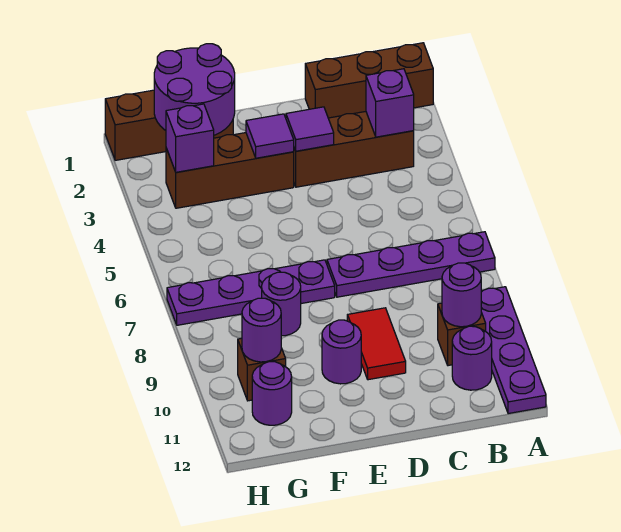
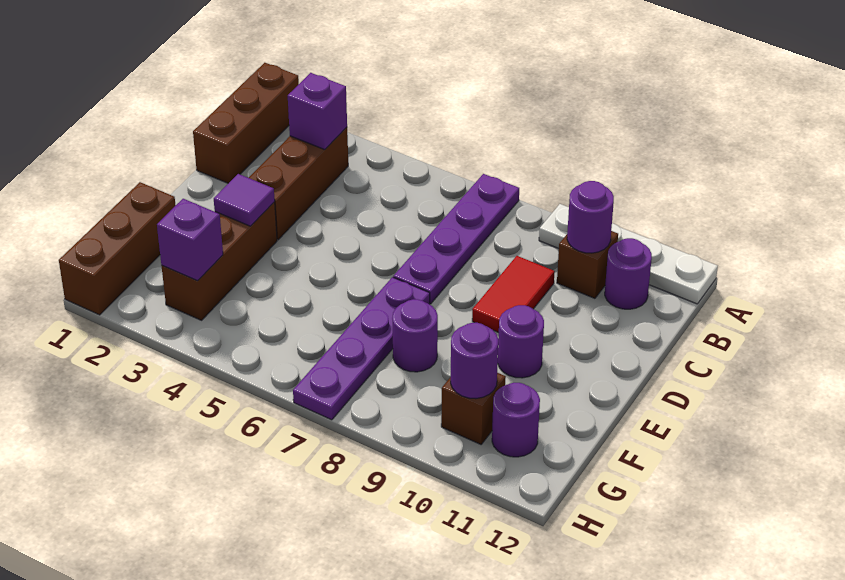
purple 1x4 plate [481,287,546,414] -> white 1x4 plate [539,204,718,304]
purple 1x1 tile [286,107,334,151] -> none
red 1x2 tile [347,308,406,380] -> red 1x2 tile turned to [472,256,555,333]
purple 2x2 round brick [154,44,235,135] -> none

